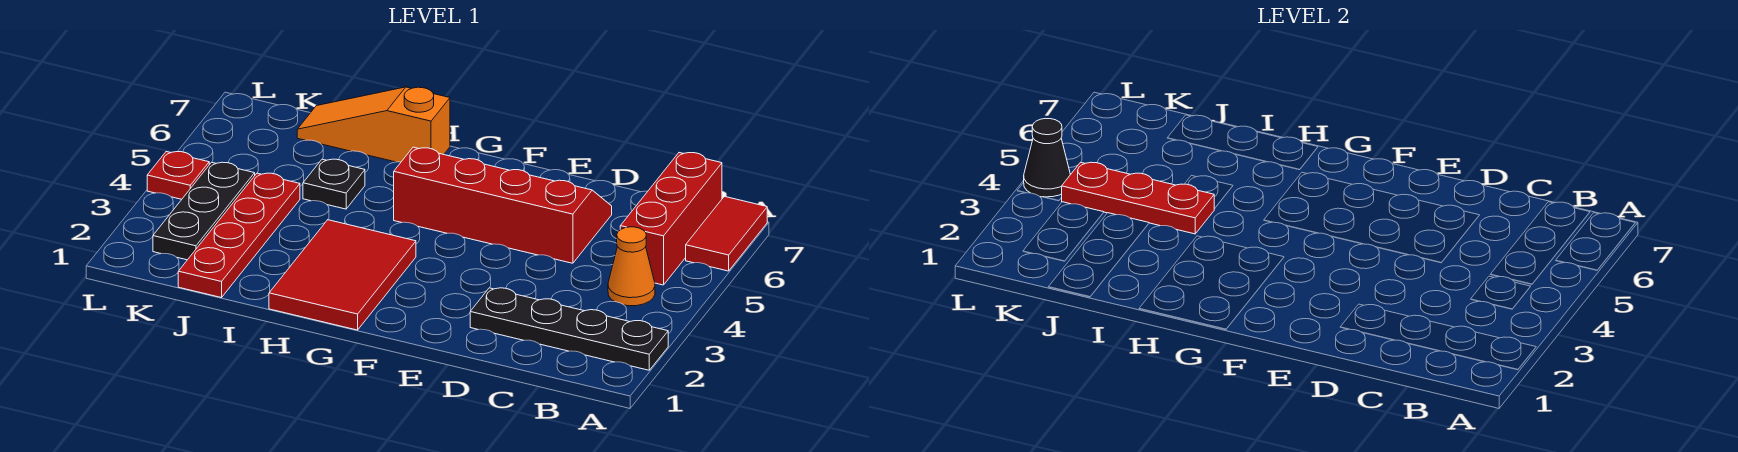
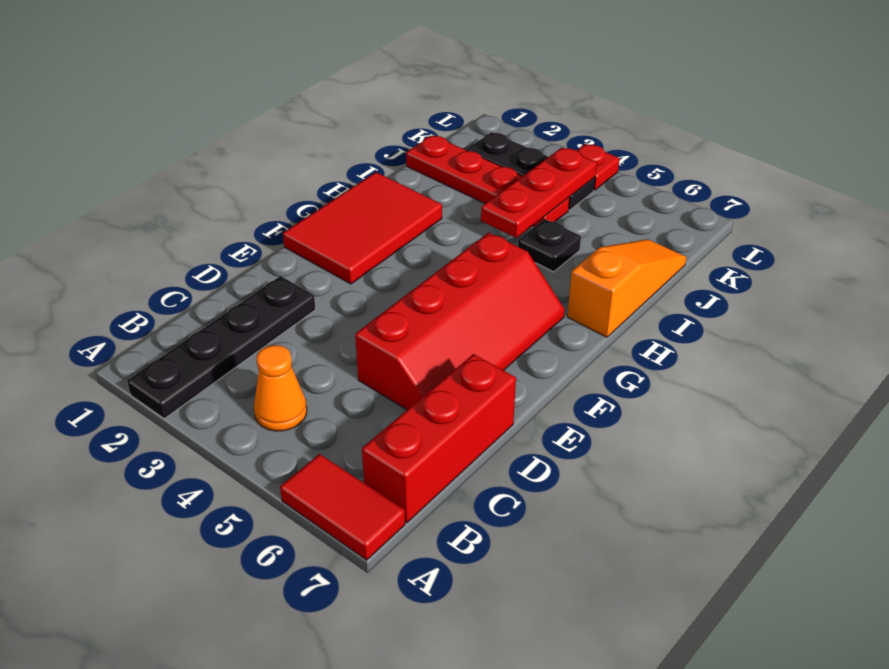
red 1x3 brick [620,153,722,285] -> red 1x3 brick turned to [362,354,516,523]
red 2x3 tile [269,220,416,330] -> red 2x3 tile turned to [283,172,442,284]
black 1x1 cone [1024,118,1070,197] -> none

